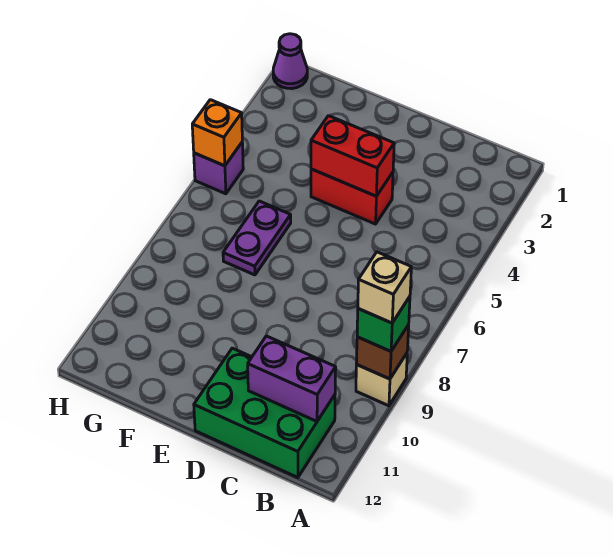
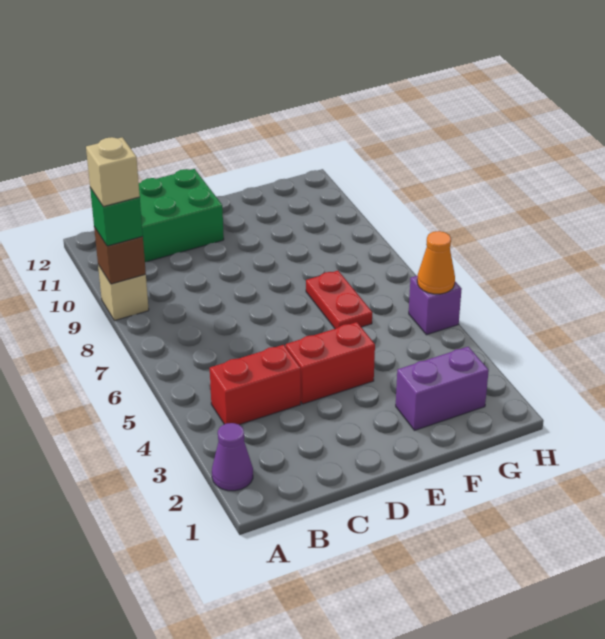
purple 1x2 brick [248,336,336,421] -> purple 1x2 brick moved to [396,347,489,430]
red 1x2 brick [311,116,394,196] -> red 1x2 brick moved to [210,345,301,425]
purple 1x2 plate [223,201,291,275] -> red 1x2 plate [306,271,372,329]
purple 1x1 cone [273,34,307,89] -> purple 1x1 cone moved to [212,423,253,491]
orange 1x1 brick [192,100,242,166] -> orange 1x1 cone [417,231,455,294]

